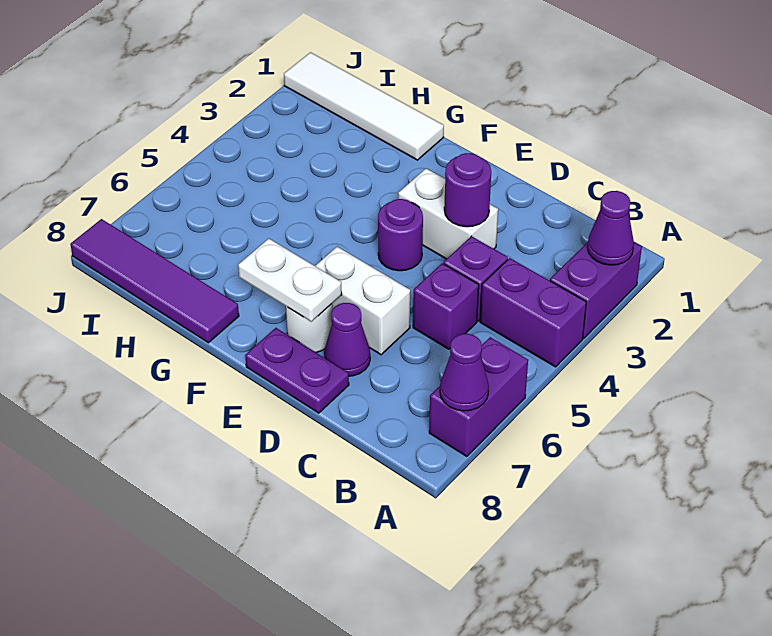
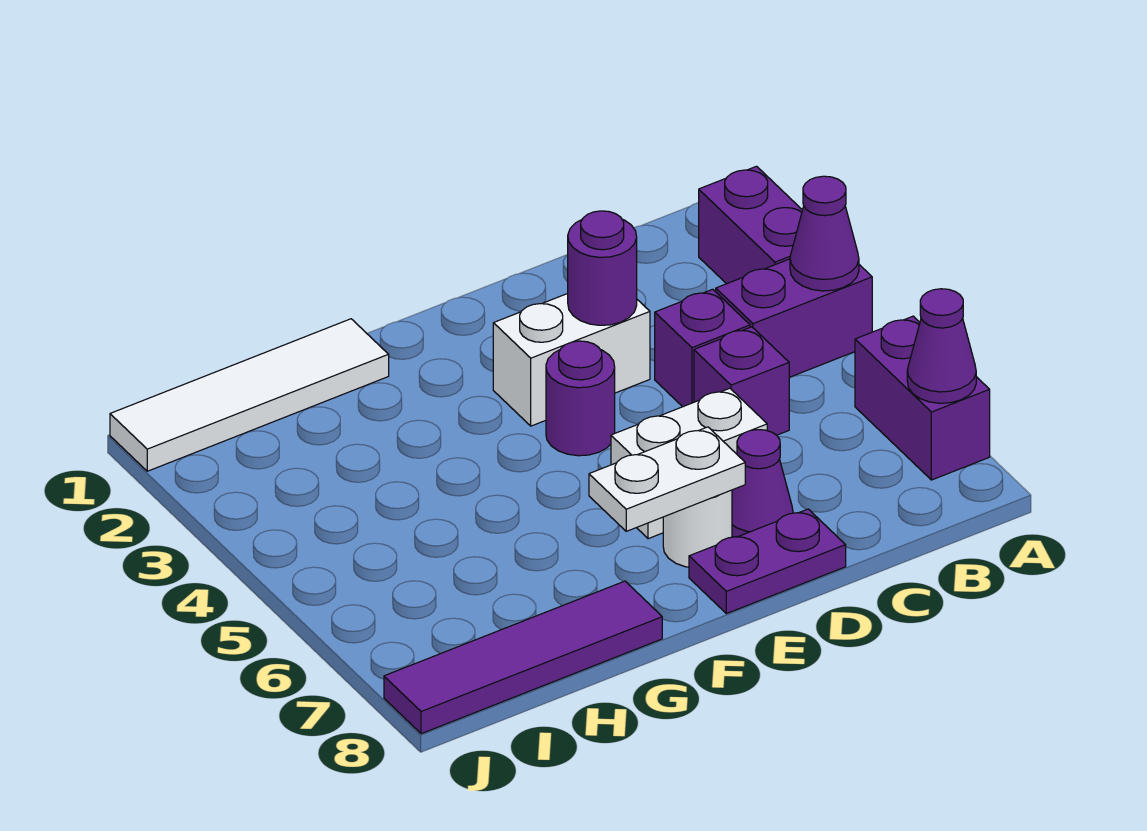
purple 1x1 cone [587,191,634,265] -> purple 1x1 cone moved to [790,176,859,291]

